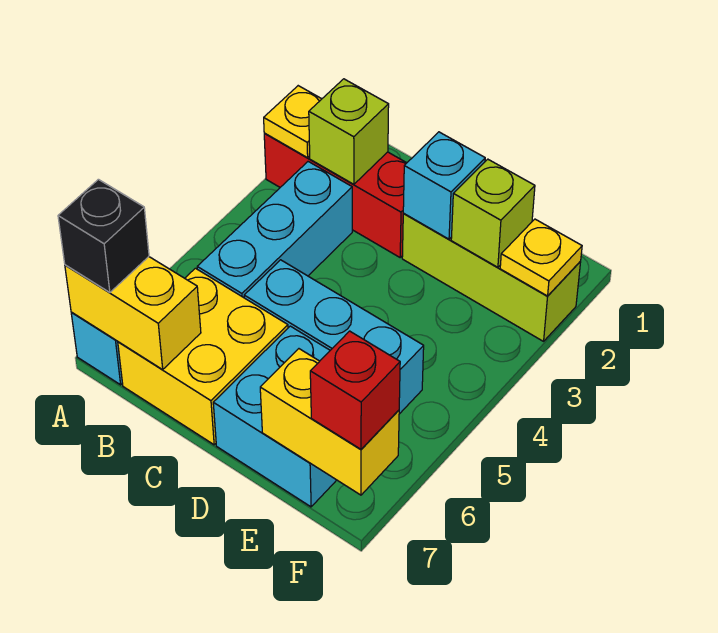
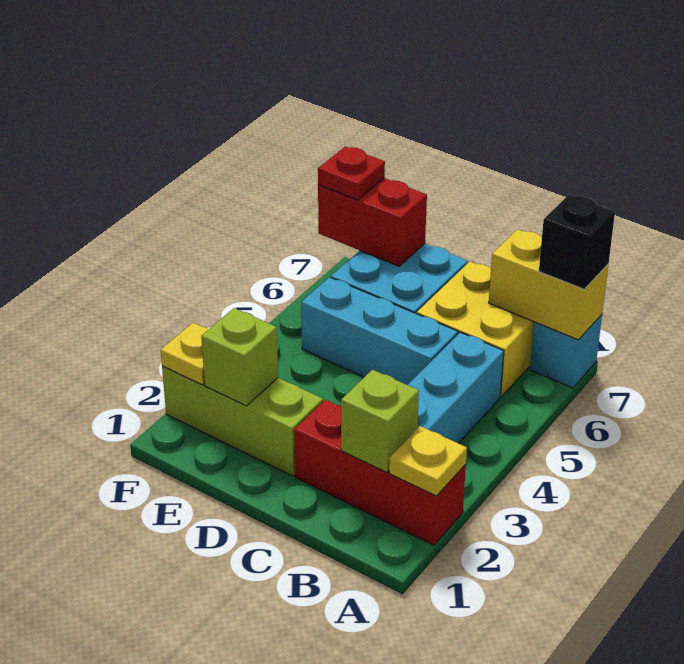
cyan 1x1 brick [403,132,485,239] -> none
yellow 1x2 brick [260,349,399,495] -> red 1x2 brick [318,178,427,266]
red 1x1 brick [310,331,400,449] -> red 1x1 plate [318,146,385,200]

